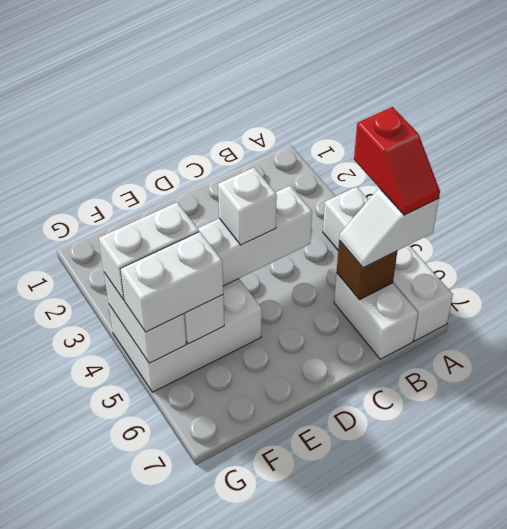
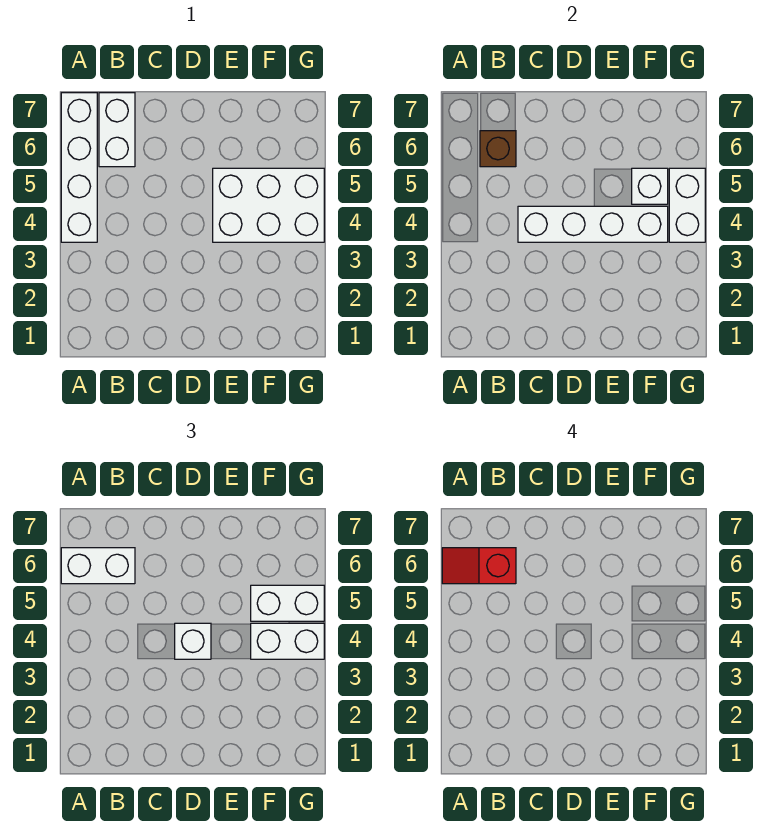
red 1x2 slope [354,107,440,215] -> red 1x2 slope turned to [442,548,516,584]
white 1x2 slope [339,188,439,268] -> white 1x2 brick [61,548,135,584]

